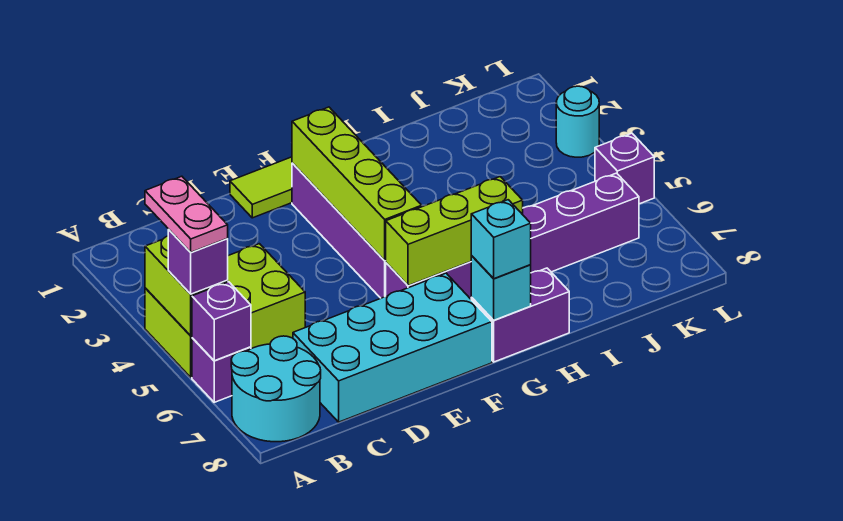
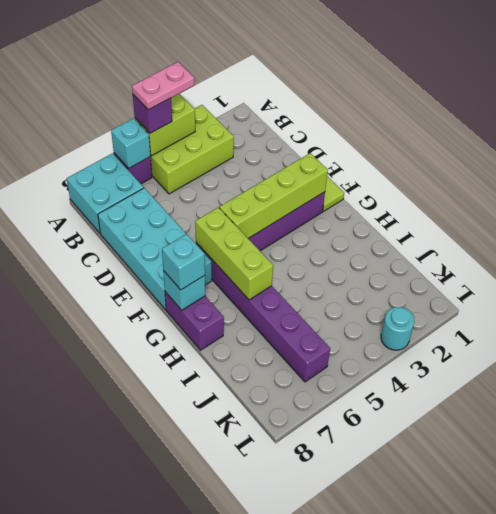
lime 2x3 brick [145,244,305,377] -> lime 2x3 brick turned to [151,105,234,194]
purple 1x1 brick [192,282,251,361] -> cyan 1x1 brick [111,118,151,169]
cyan 2x2 round brick [231,336,321,442] -> cyan 2x2 brick [67,153,144,233]
purple 1x1 brick [595,133,654,204] -> none

